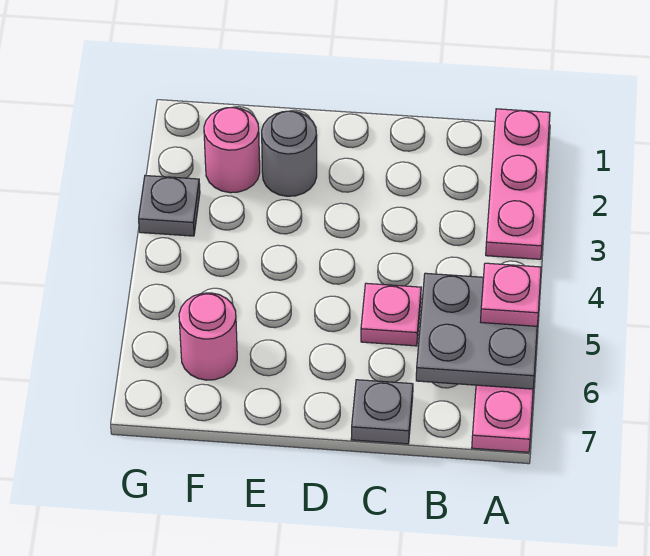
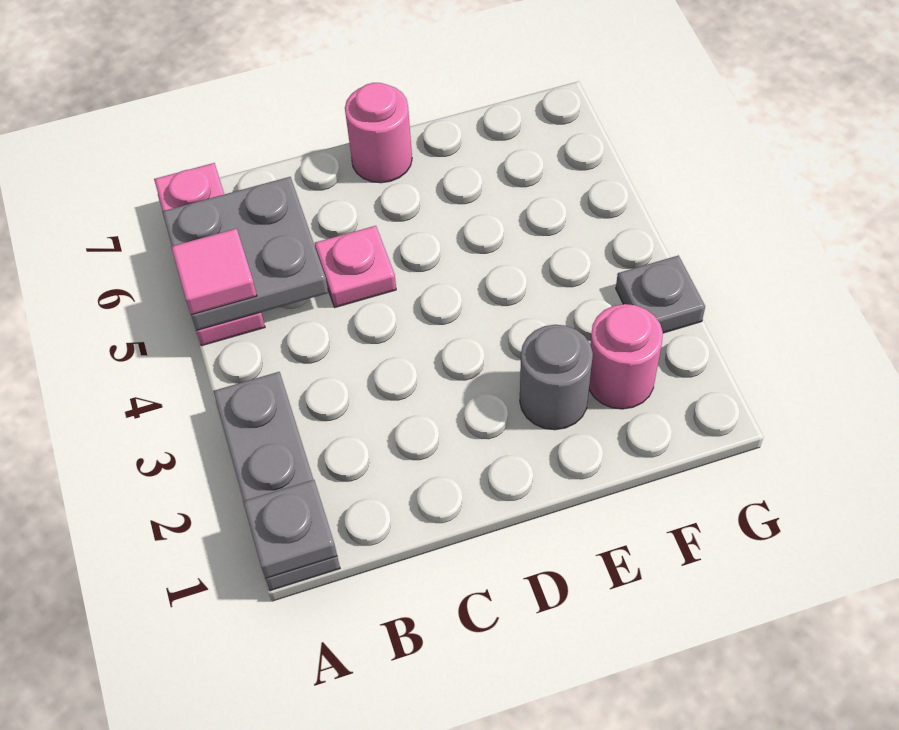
pink 1x3 plate [486,109,550,259] -> grey 1x3 plate [213,372,340,591]
pink 1x1 plate [481,263,541,326] -> pink 1x1 tile [171,229,257,315]
grey 1x1 plate [351,380,413,444] -> grey 1x1 plate moved to [243,480,337,578]
pink 1x1 round brick [179,293,237,380] -> pink 1x1 round brick moved to [345,83,412,183]

